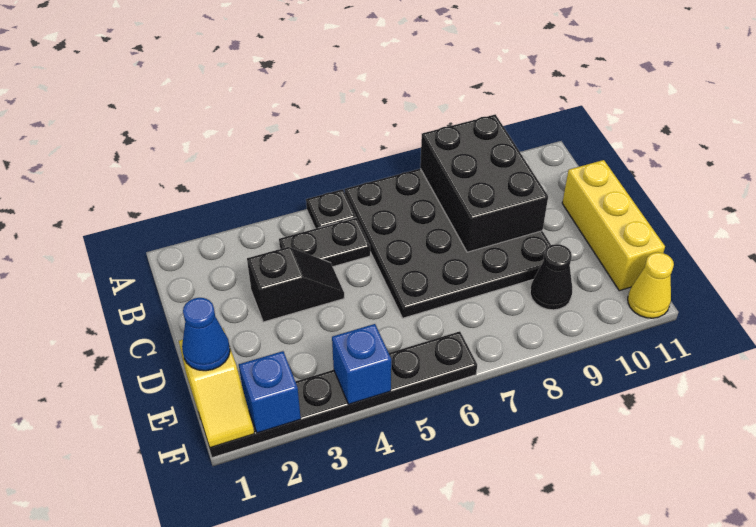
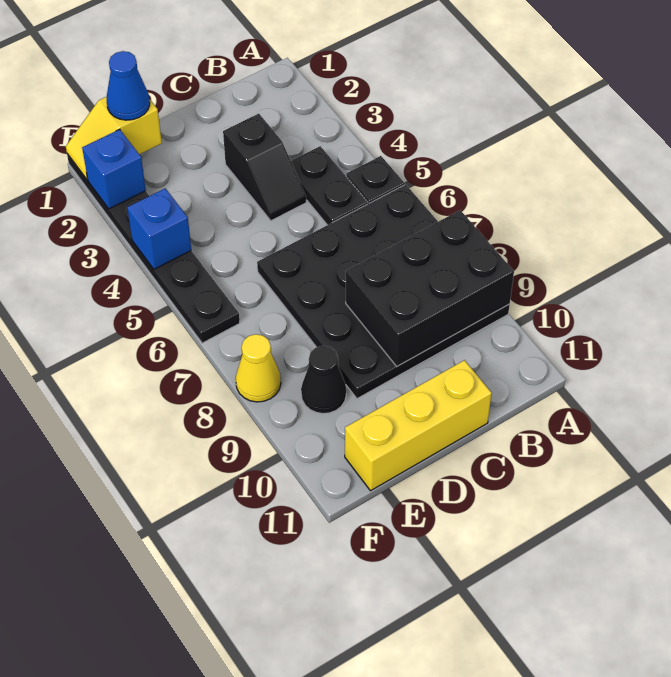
yellow 1x1 cone [628,252,674,318] -> yellow 1x1 cone moved to [236,334,281,402]

